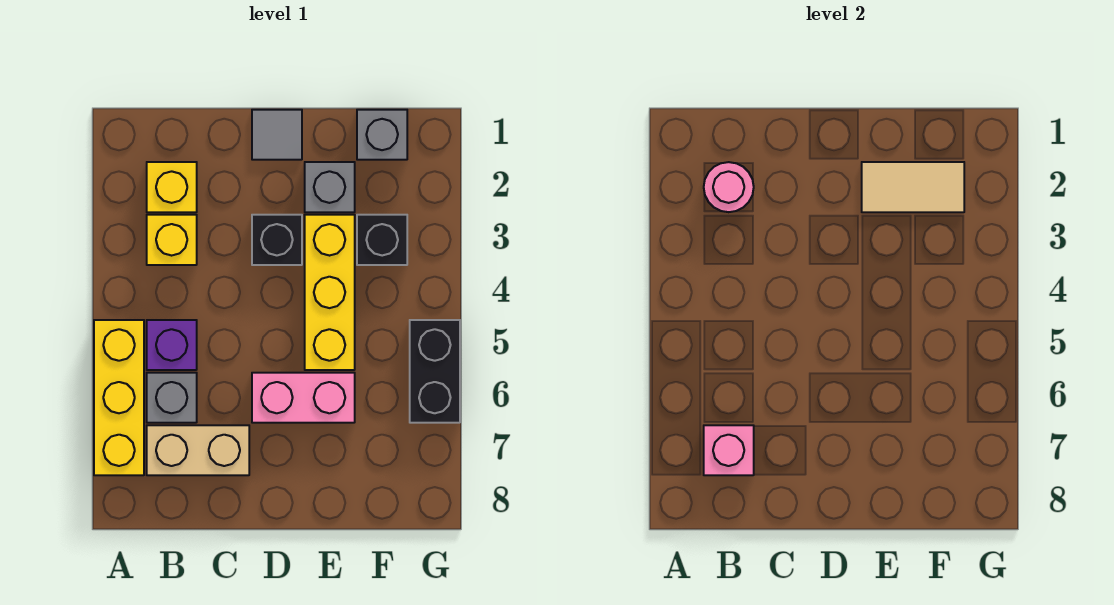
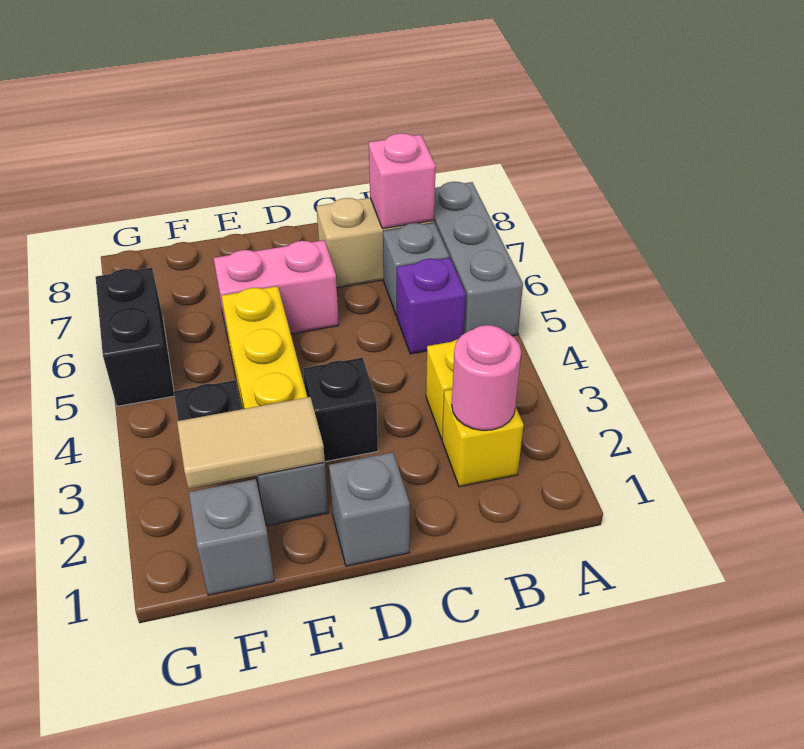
yellow 1x3 brick [94,320,144,475] -> grey 1x3 brick [434,182,523,336]
grey 1x1 tile [252,110,302,160] -> grey 1x1 brick [329,452,410,566]

